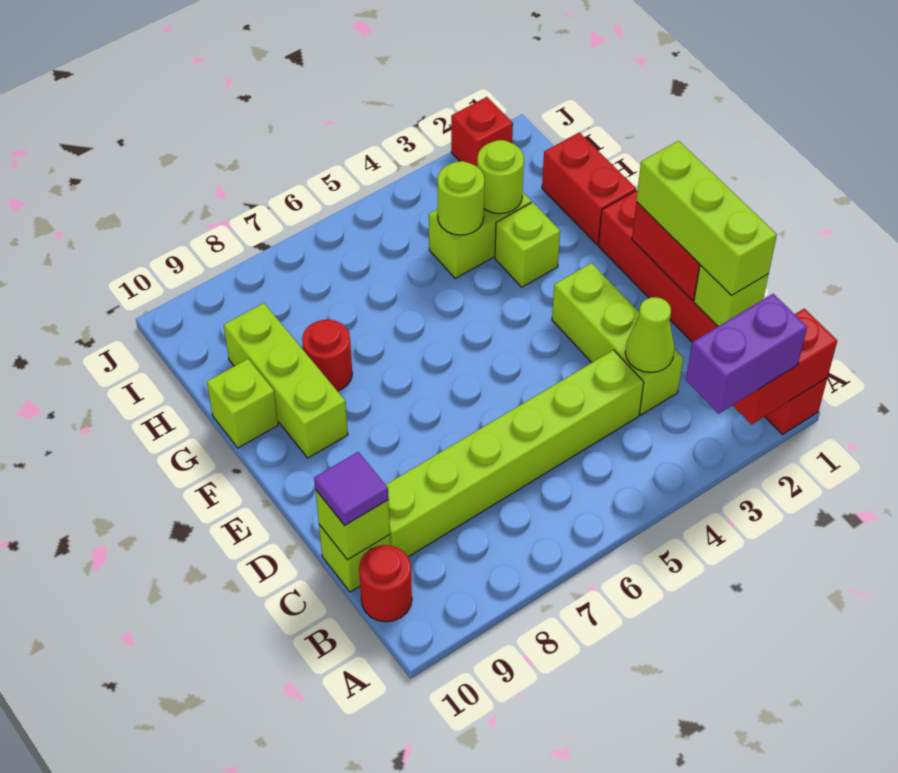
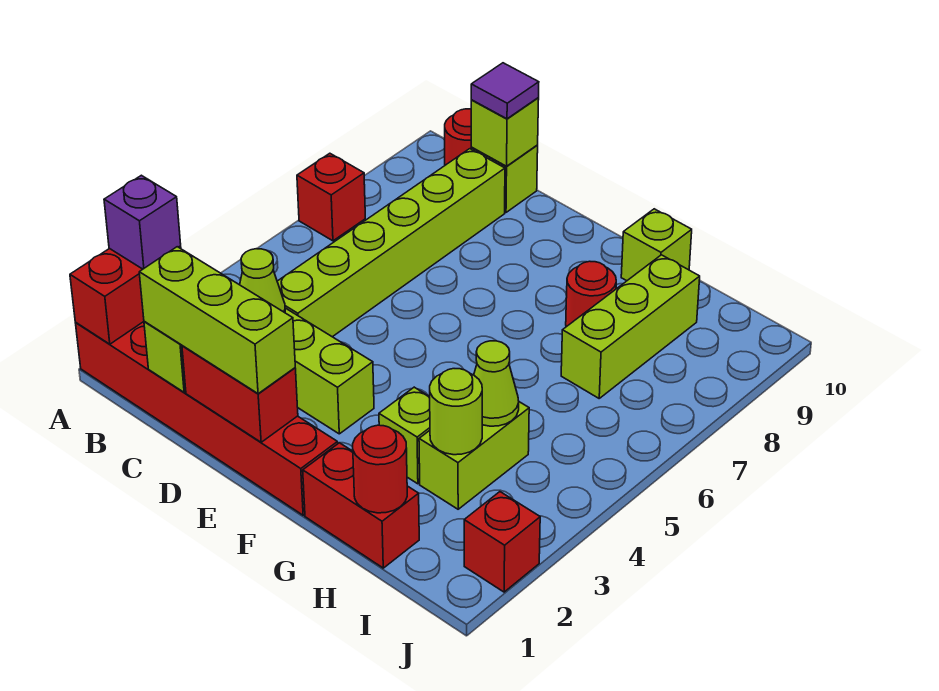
purple 1x2 brick [686,294,807,414] -> purple 1x1 brick [104,175,181,269]
none -> red 1x1 brick [297,153,365,241]
lime 1x3 brick [224,303,348,458] -> lime 1x3 brick turned to [561,255,700,398]
none -> red 1x1 round brick [353,425,407,513]
lime 1x1 round brick [438,161,484,235] -> lime 1x1 cone [474,341,519,426]

